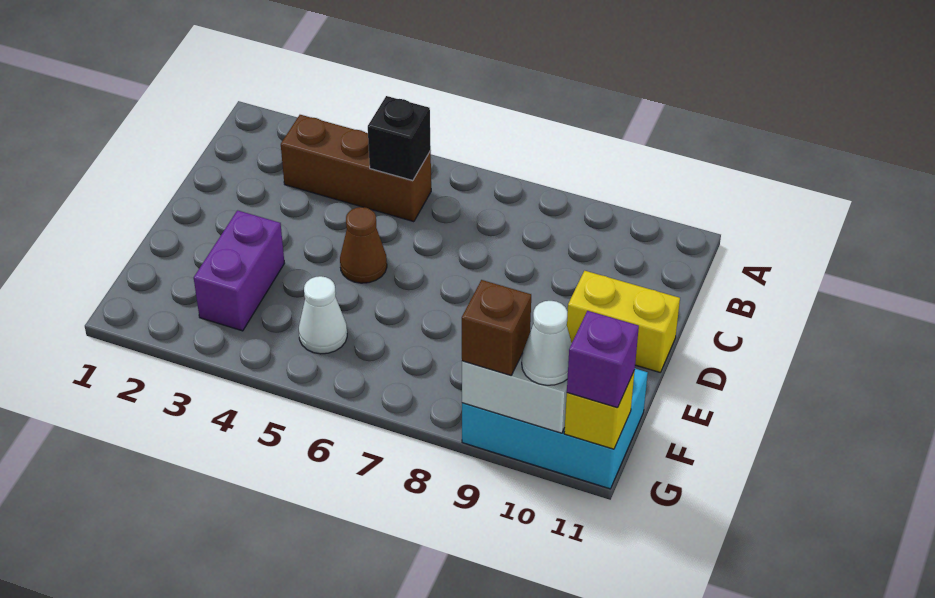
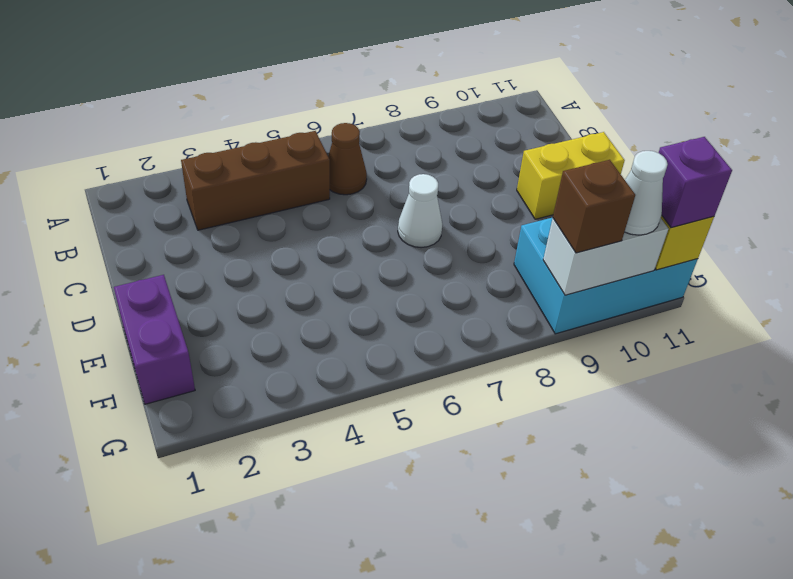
black 1x1 brick [368,96,431,181] -> none
brown 1x1 cone [340,207,387,283] -> brown 1x1 cone moved to [328,123,367,195]
purple 1x2 brick [194,210,284,331] -> purple 1x2 brick moved to [114,275,195,404]
white 1x1 cone [299,276,347,354] -> white 1x1 cone moved to [398,174,443,248]

